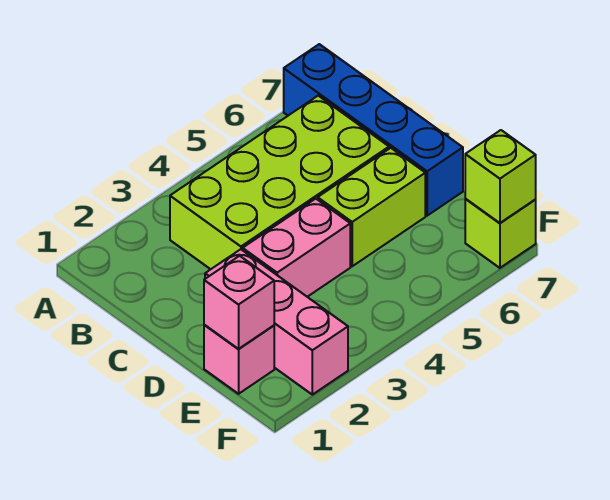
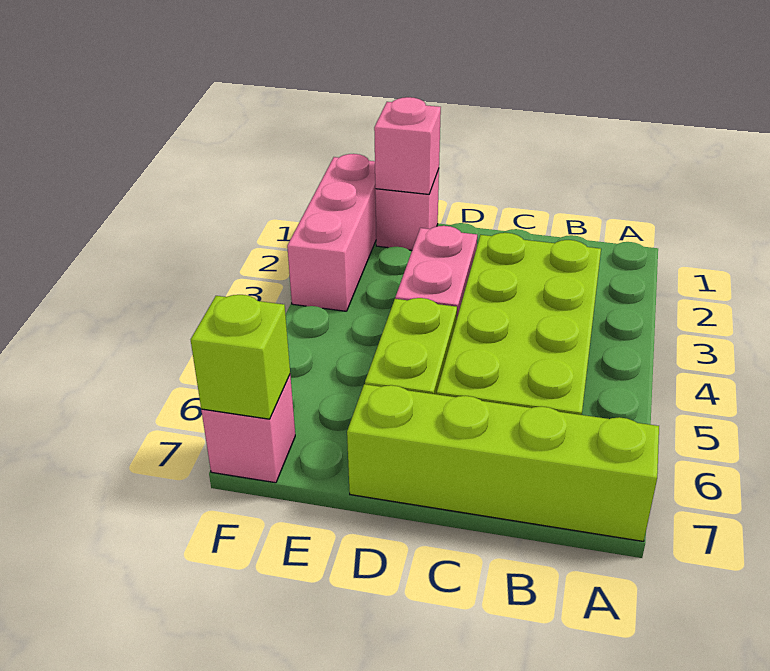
blue 1x4 brick [284,44,463,216] -> lime 1x4 brick [347,384,659,541]
pink 1x3 brick [205,249,348,395] -> pink 1x3 brick turned to [287,154,376,311]
lime 1x1 brick [465,199,536,268] -> pink 1x1 brick [201,375,295,483]

